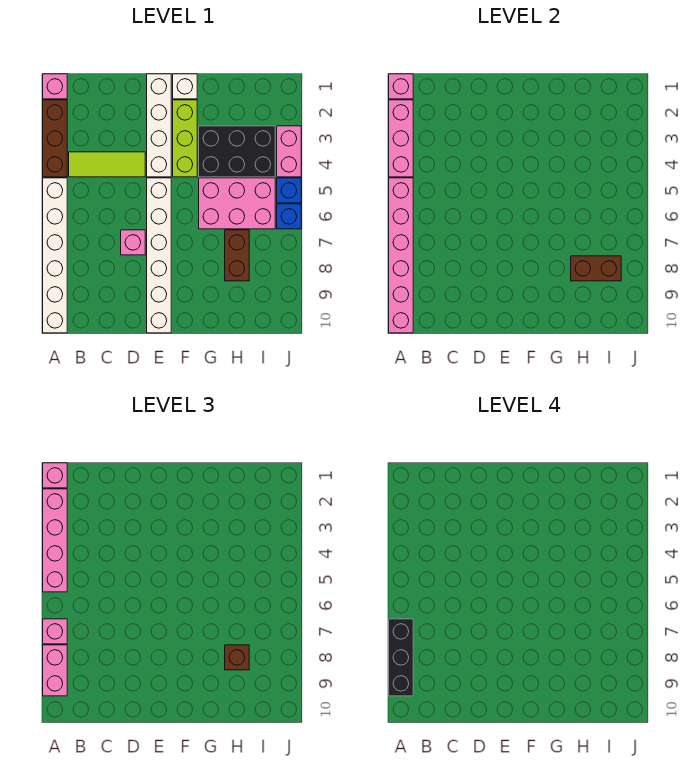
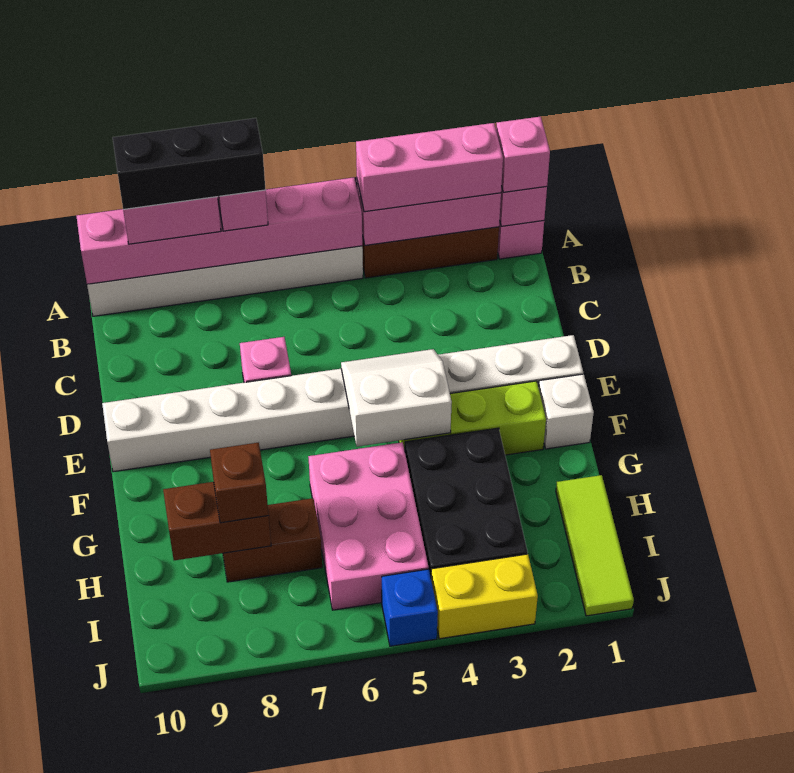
pink 1x4 brick [43,489,67,592] -> pink 1x3 brick [356,123,503,212]
lime 1x3 tile [69,152,145,177] -> lime 1x3 tile moved to [556,475,634,616]
none -> white 2x2 slope [341,349,452,447]
brown 1x2 brick [571,256,621,281] -> brown 1x2 brick turned to [163,482,271,560]
pink 1x2 brick [277,126,301,177] -> yellow 1x2 brick [431,554,538,639]
blue 1x1 brick [277,204,301,229] -> none

